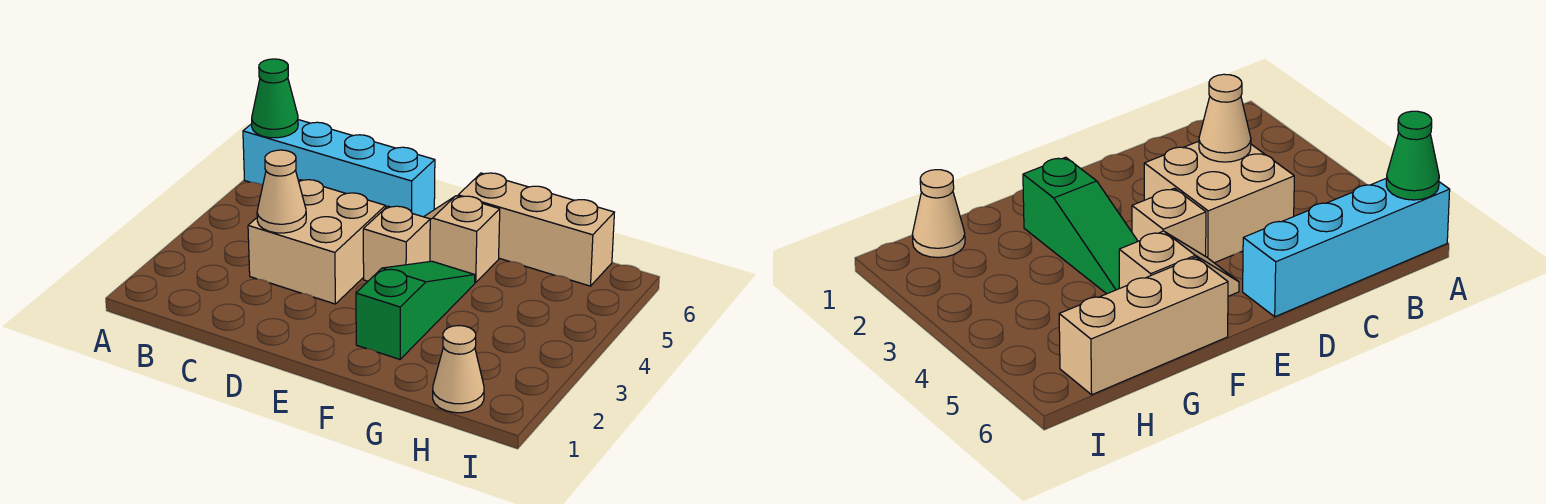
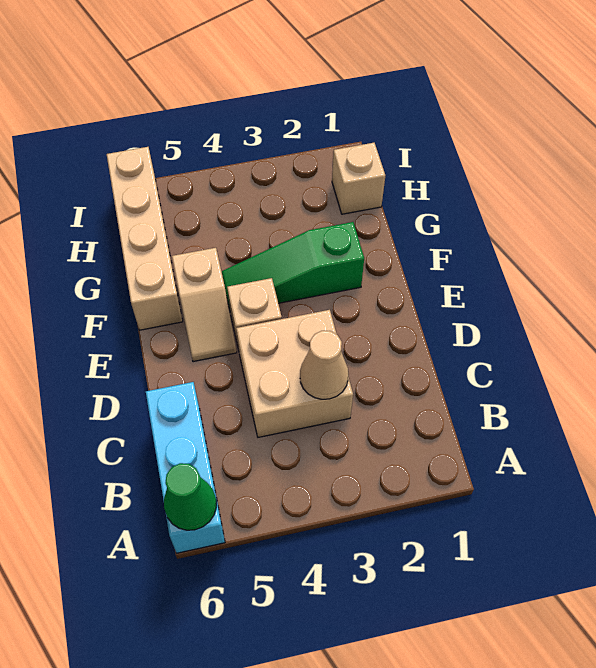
cyan 1x4 brick [243,120,435,217] -> cyan 1x3 brick [146,382,225,553]
tan 1x3 brick [458,173,614,286] -> tan 1x4 brick [107,147,183,330]
tan 1x1 cone [433,326,484,413] -> tan 1x1 brick [332,143,385,214]

